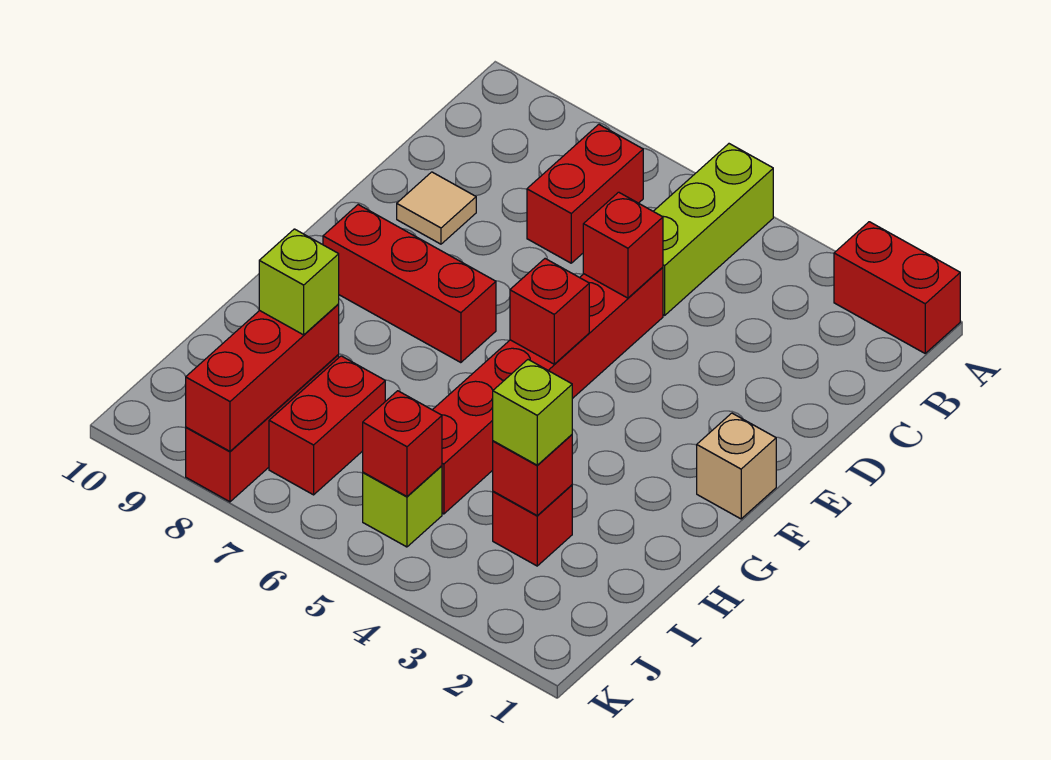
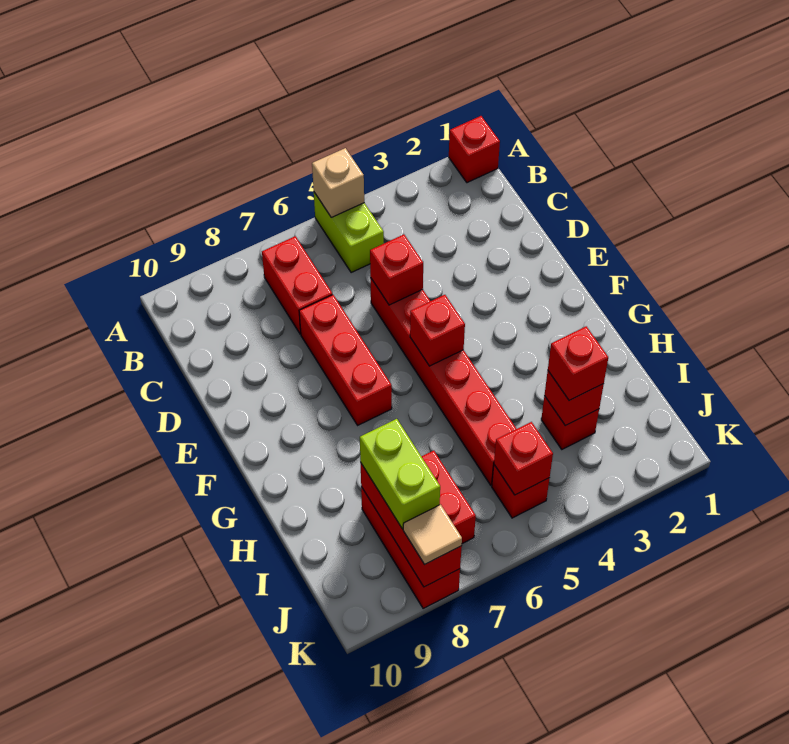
red 1x2 brick [834,222,960,353] -> red 1x1 brick [449,116,500,183]
lime 1x3 brick [653,144,773,315] -> lime 1x2 brick [314,192,384,273]
tan 1x1 tile [397,172,476,244] -> tan 1x1 tile moved to [403,505,462,565]
tan 1x1 brick [697,413,776,519] -> tan 1x1 brick moved to [312,148,364,217]
red 1x3 brick [323,205,496,363] -> red 1x3 brick turned to [299,295,392,425]
lime 1x1 brick [493,360,572,465] -> red 1x1 brick [548,326,608,400]
lime 1x1 brick [259,229,339,335] -> lime 1x2 brick [360,419,440,529]
lime 1x1 brick [363,466,442,547] -> red 1x1 brick [492,465,549,518]

